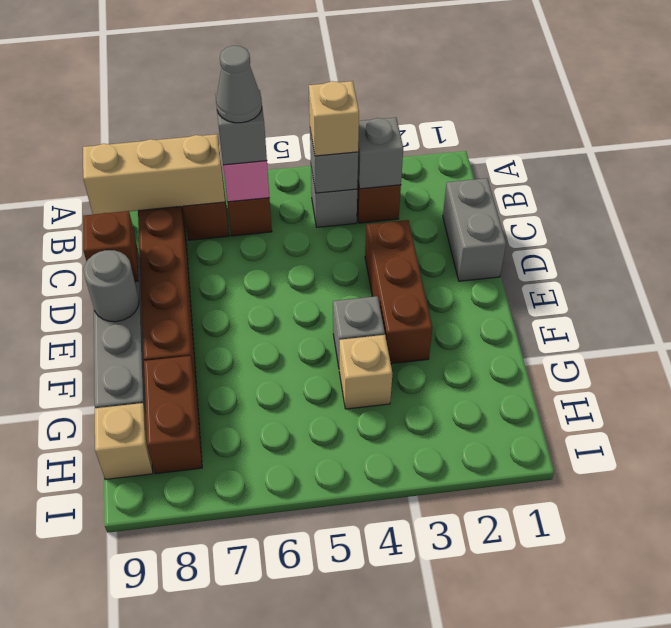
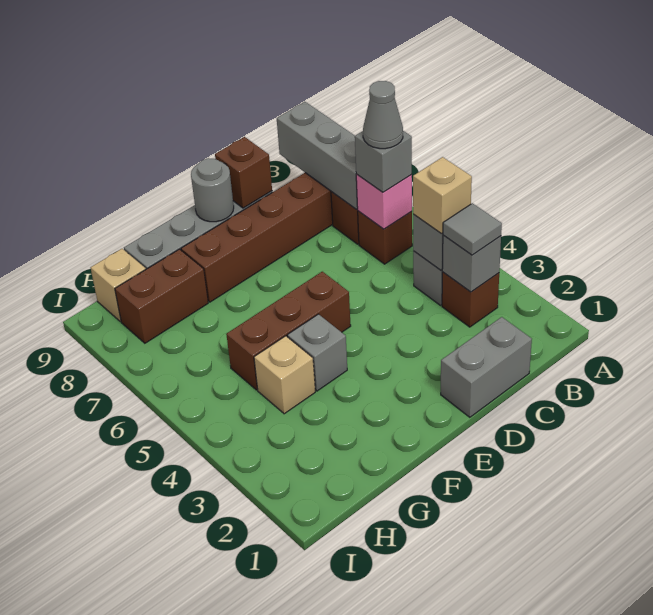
none -> grey 1x1 tile [443,203,502,255]
tan 1x3 brick [83,134,225,215] -> grey 1x3 brick [277,102,358,209]
brown 1x3 brick [365,220,432,364] -> brown 1x3 brick moved to [226,272,351,390]

